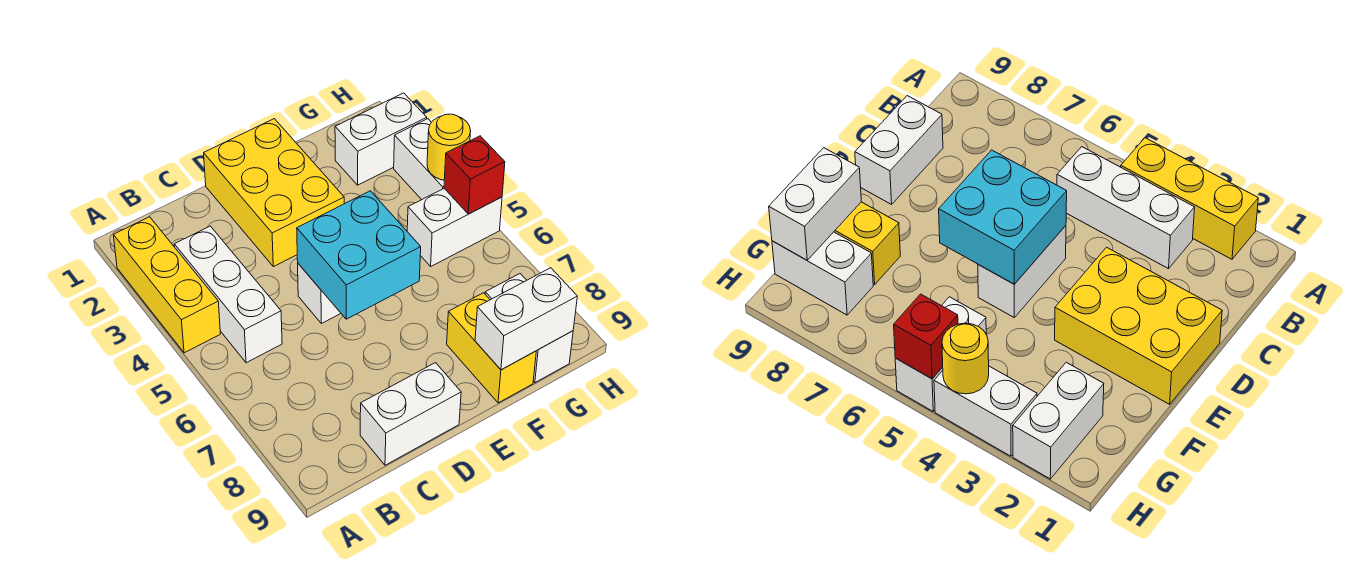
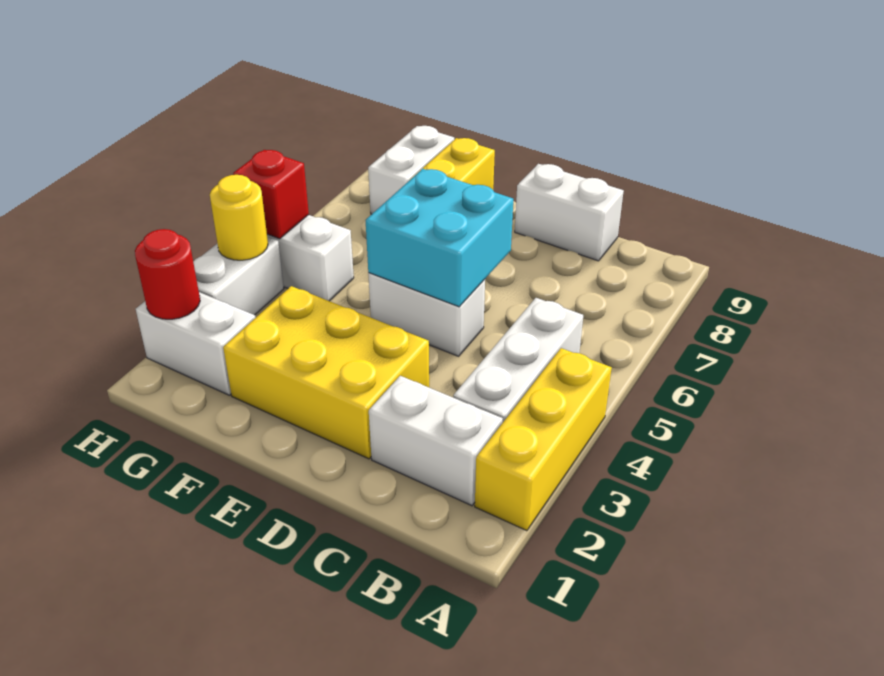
yellow 2x3 brick [204,119,344,267] -> yellow 2x3 brick turned to [223,286,429,459]
white 1x2 brick [475,268,577,370] -> white 1x2 brick moved to [369,376,503,506]
none -> red 1x1 round brick [135,229,200,319]

